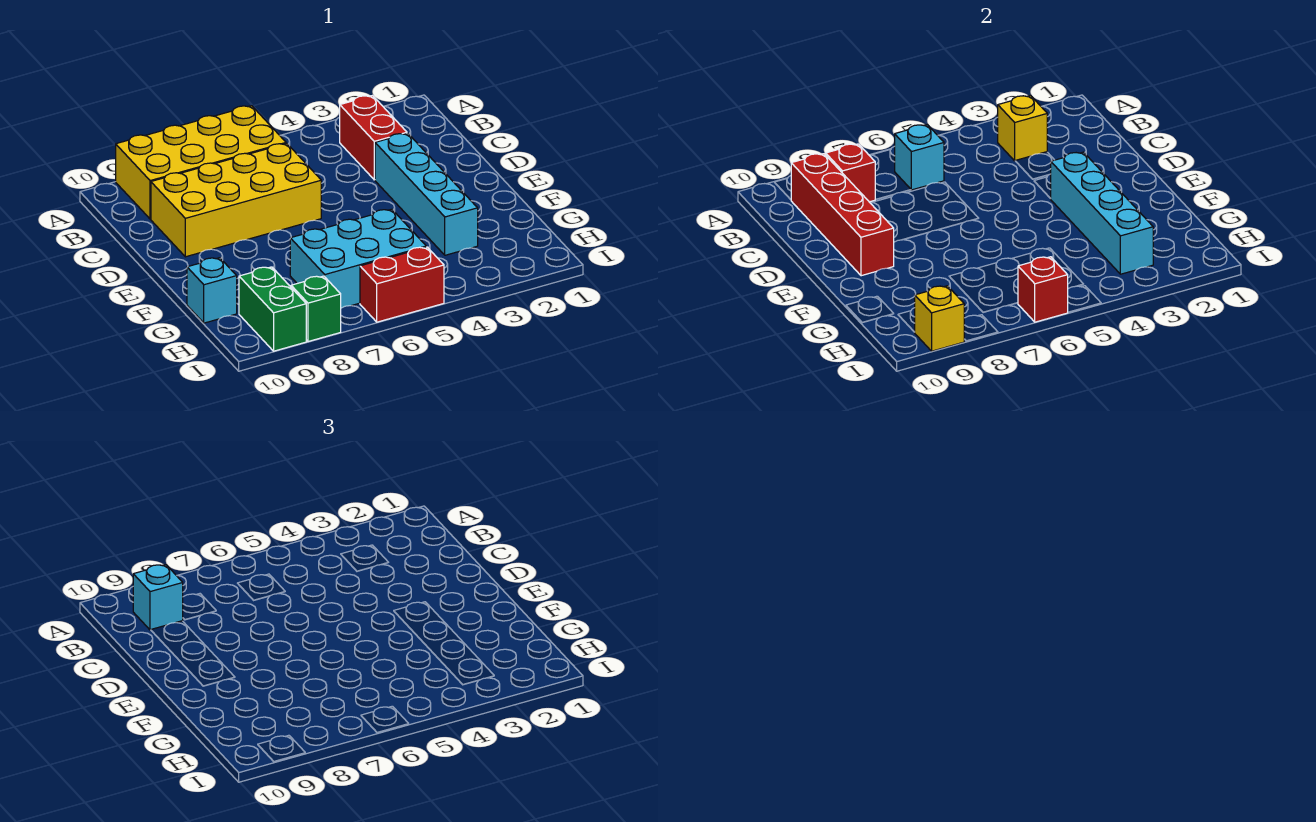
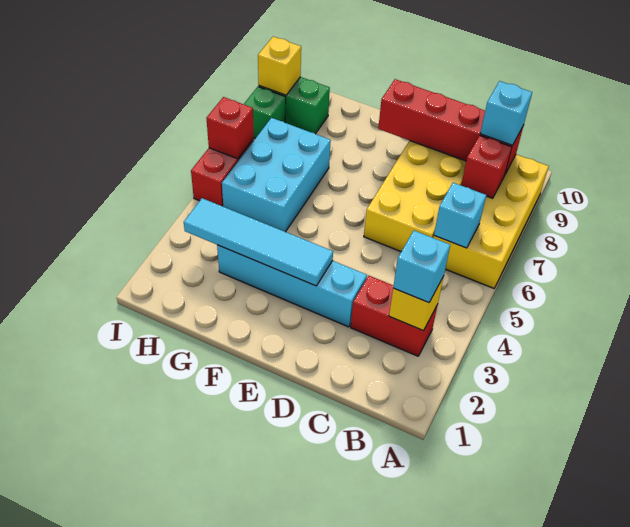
cyan 1x4 brick [1050,152,1153,274] -> cyan 1x4 tile [184,198,333,286]
cyan 1x1 brick [187,258,237,323] -> cyan 1x1 brick moved to [393,231,450,303]

